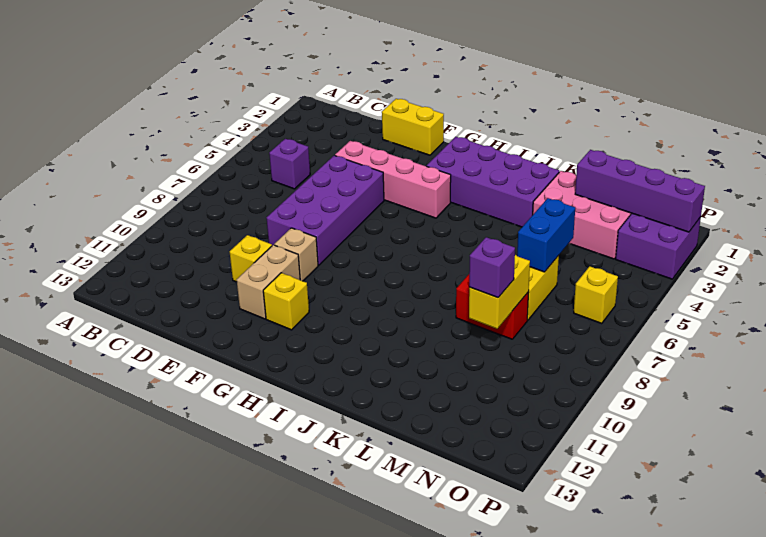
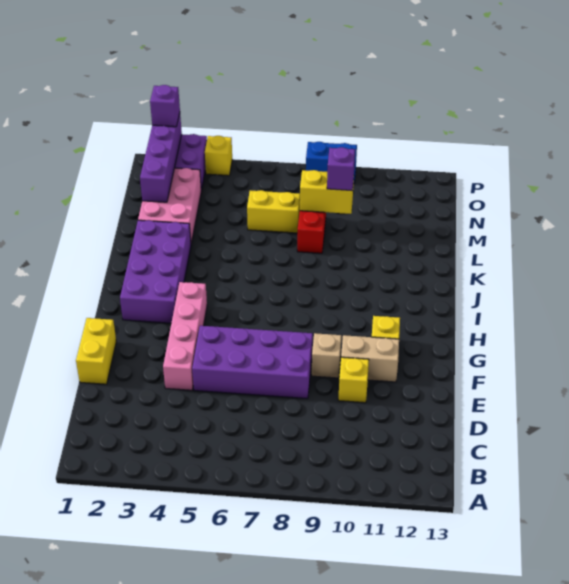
purple 1x1 brick [269,139,310,189] -> purple 1x1 brick moved to [150,85,180,127]
blue 1x2 brick [517,198,575,272] -> blue 1x2 brick moved to [306,142,357,183]
yellow 1x1 brick [574,266,618,323] -> yellow 1x1 brick moved to [205,136,232,176]

